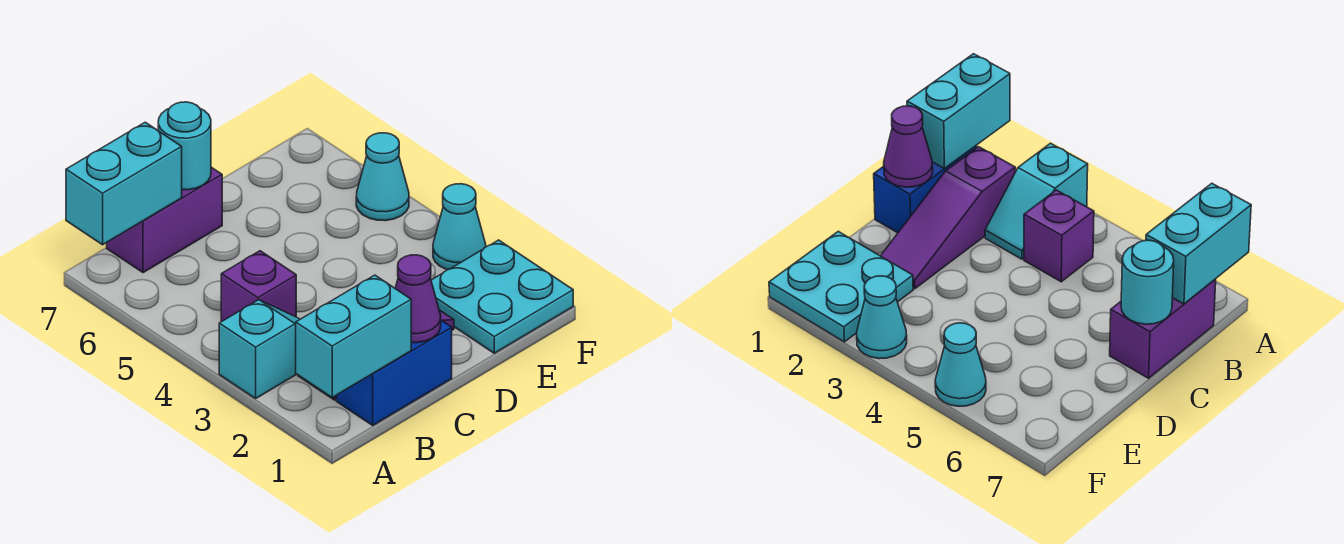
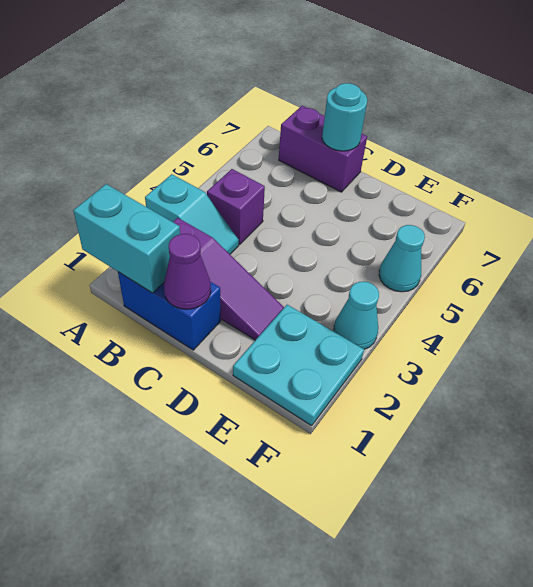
cyan 1x2 brick [66,122,182,245] -> none

